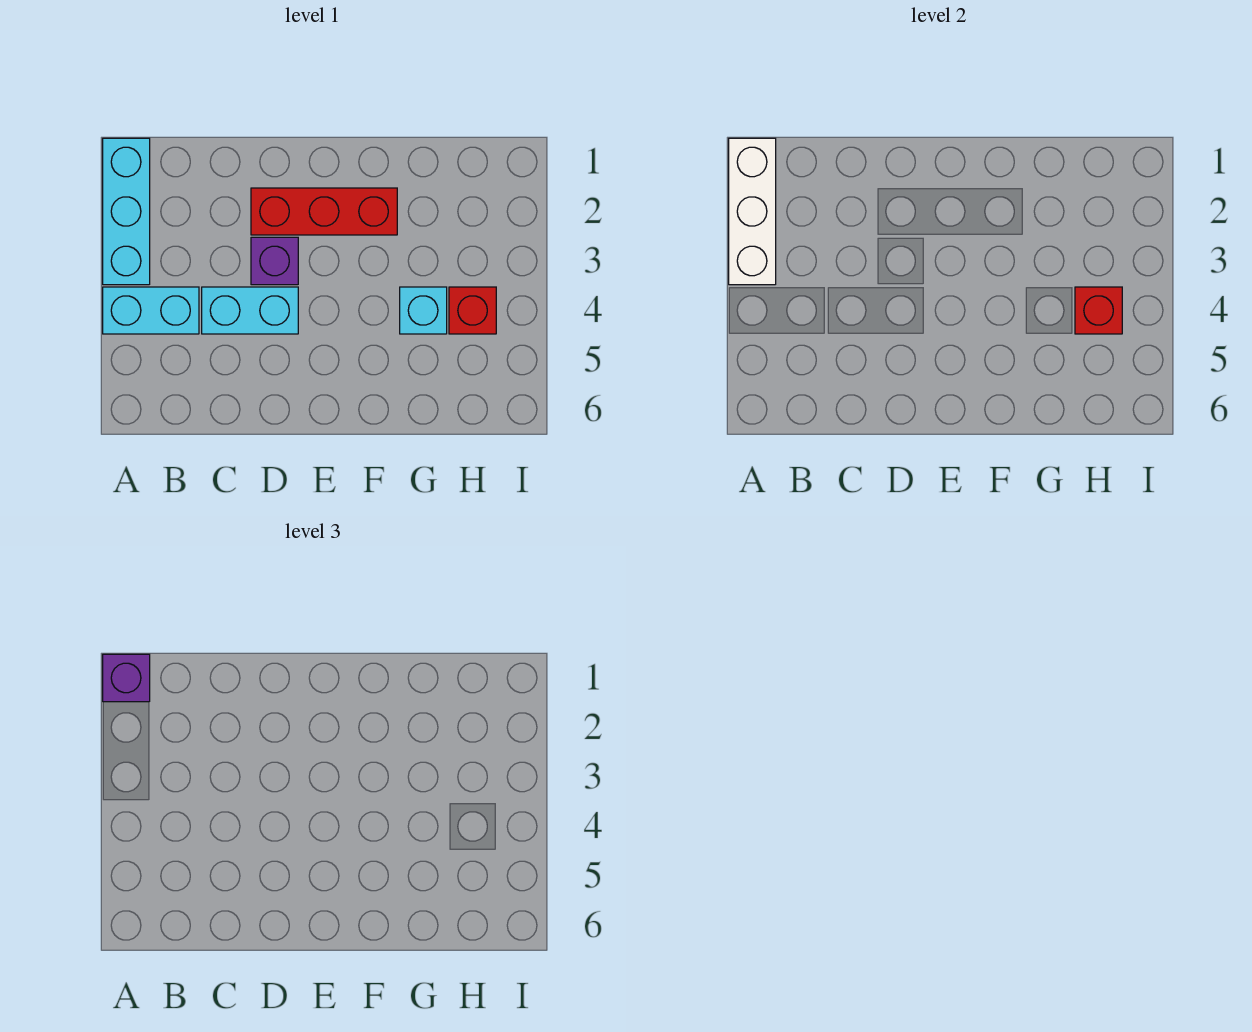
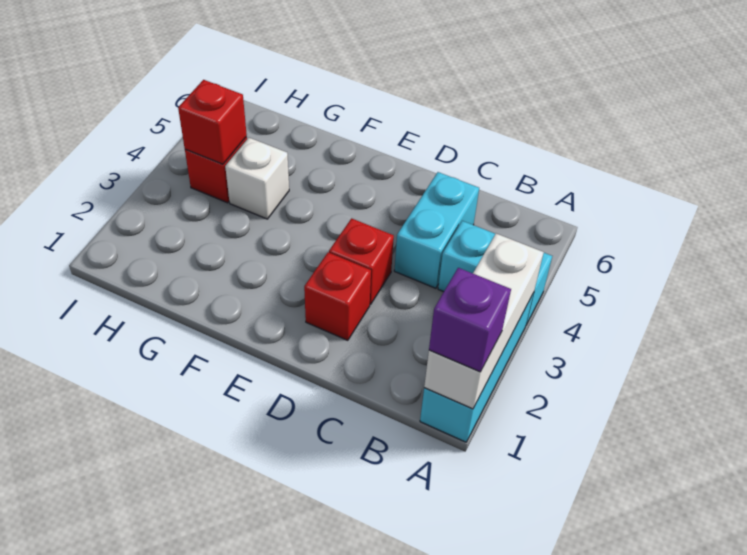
cyan 1x2 brick [202,287,298,334] -> cyan 1x2 brick turned to [394,172,479,288]
red 1x3 brick [251,188,397,235] -> red 1x1 brick [304,252,371,340]
purple 1x1 brick [251,237,298,285] -> red 1x1 brick [329,218,394,305]
cyan 1x1 brick [400,287,447,334] -> white 1x1 brick [225,138,289,219]

